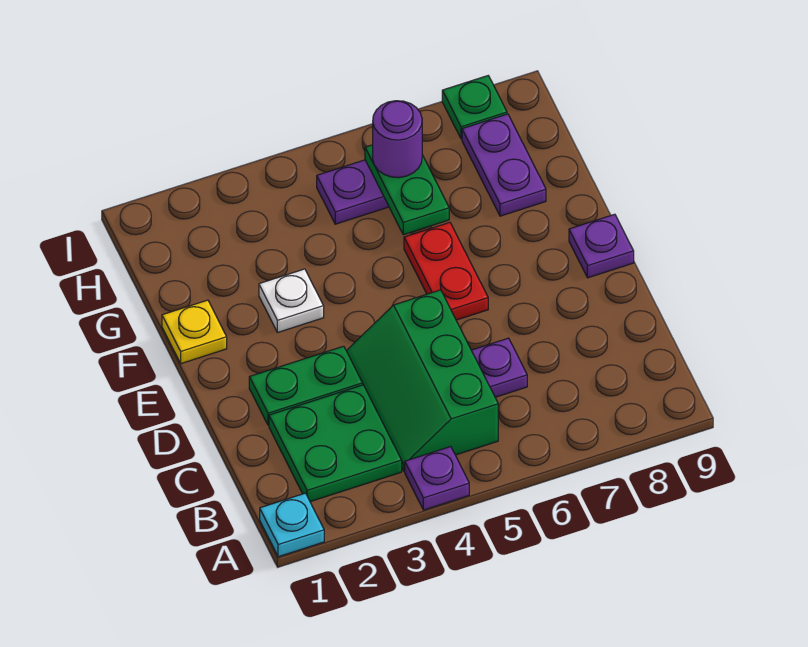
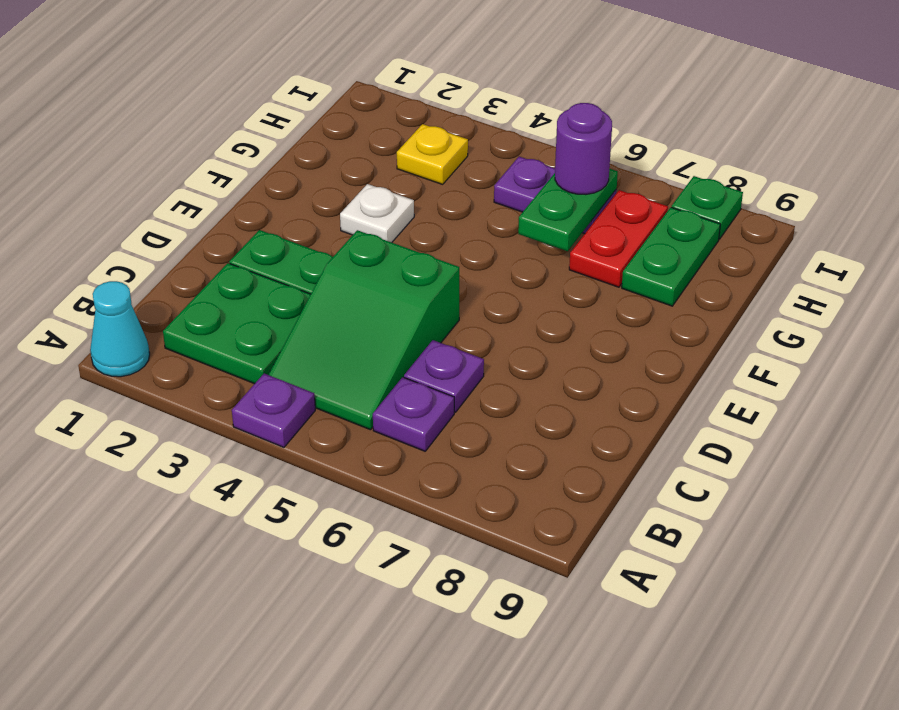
cyan 1x1 plate [260,493,324,557] -> cyan 1x1 cone [90,281,150,377]
green 2x3 slope [346,290,498,471] -> green 2x3 slope turned to [269,230,459,430]
red 1x2 plate [404,222,488,320] -> red 1x2 plate moved to [569,190,668,287]
purple 1x1 plate [569,214,634,278] -> purple 1x1 plate moved to [373,377,454,451]
yellow 1x1 plate [162,300,227,364] -> yellow 1x1 plate moved to [397,124,468,184]
purple 1x2 plate [462,114,546,216] -> green 1x2 plate [622,207,720,306]

